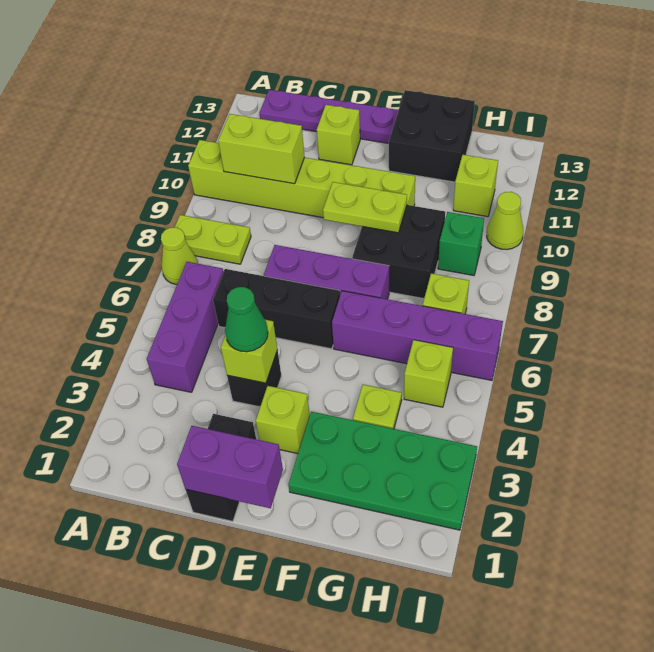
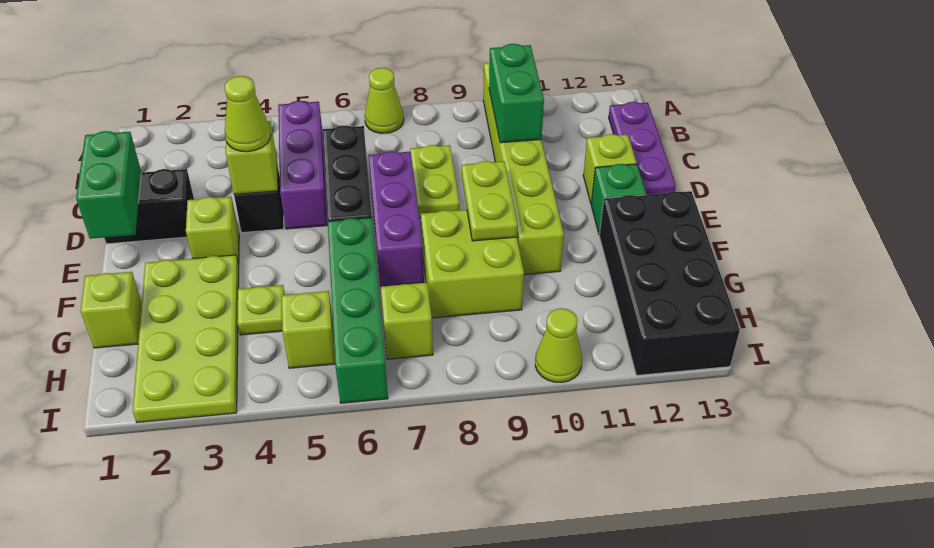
lime 1x2 plate [174,215,251,264] -> lime 1x2 plate moved to [410,145,460,218]
purple 1x3 brick [147,262,224,392] -> purple 1x3 brick turned to [278,101,328,229]
lime 1x2 brick [218,114,304,184] -> green 1x2 brick [489,44,544,143]
purple 1x4 plate [259,90,398,143] -> purple 1x3 plate [609,102,676,195]
purple 1x2 brick [177,426,283,508] -> green 1x2 brick [76,131,141,239]
green 1x1 cone [225,287,268,352] -> lime 1x1 cone [225,76,271,152]
green 2x4 plate [288,412,477,530] -> lime 2x4 plate [133,255,239,422]
purple 1x4 brick [332,291,503,380] -> green 1x4 brick [328,218,388,403]
black 2x2 brick [352,205,445,299] -> lime 2x2 brick [421,210,524,318]
black 2x2 brick [389,90,475,182] -> black 2x4 brick [599,191,740,375]
green 1x1 brick [438,212,484,276] -> green 1x1 brick moved to [591,164,646,235]
lime 1x1 brick [453,155,498,217] -> lime 1x1 brick moved to [80,272,142,348]

